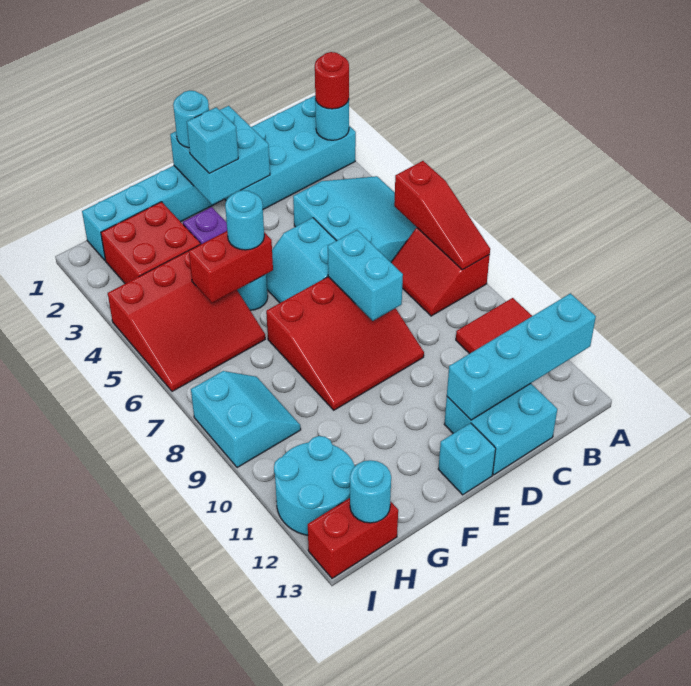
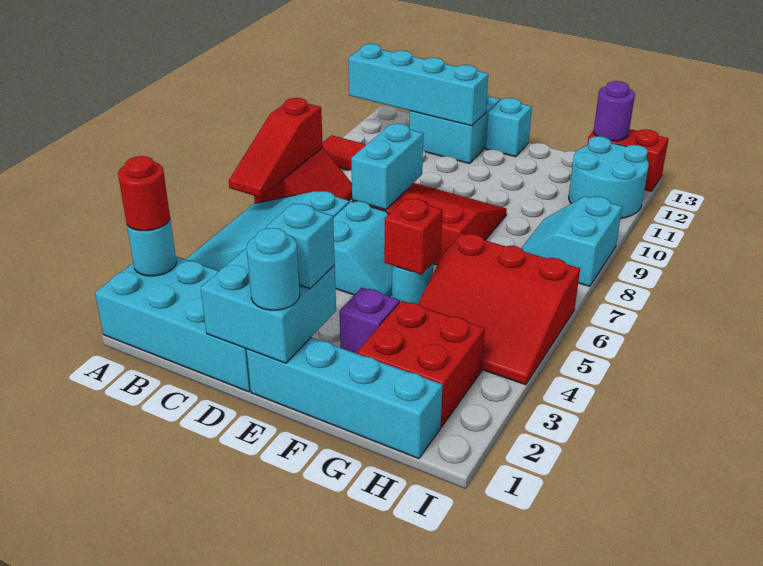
red 1x3 slope [394,161,490,270] -> red 1x3 slope turned to [229,98,323,197]
red 1x2 brick [189,231,273,303] -> red 1x1 brick [384,199,443,275]
cyan 1x1 round brick [225,190,264,250] -> none
red 3x3 slope [108,244,265,391] -> red 3x3 slope turned to [418,234,580,385]
cyan 1x1 round brick [350,460,391,523] -> purple 1x1 round brick [594,81,635,141]

